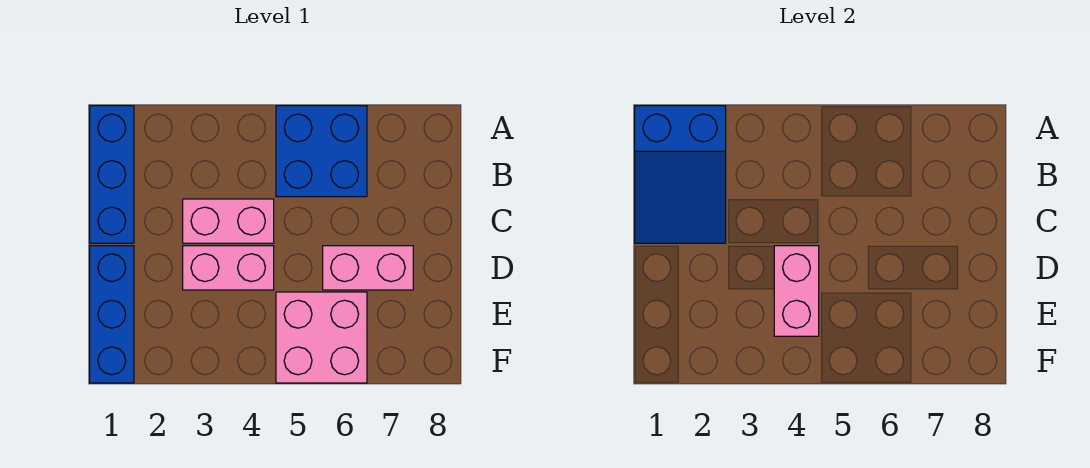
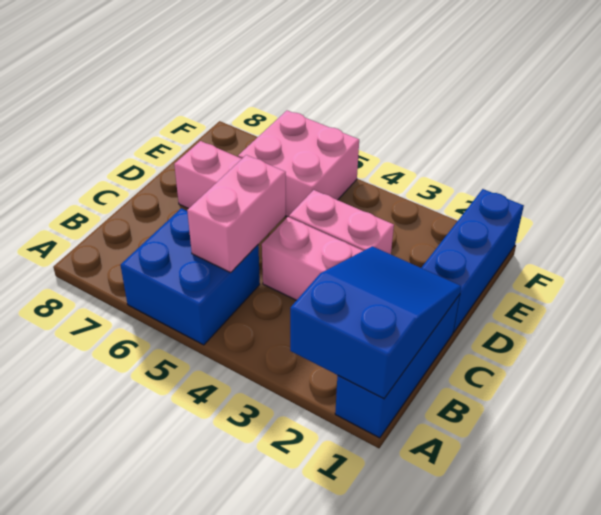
pink 1x2 brick [774,246,819,336] -> pink 1x2 brick moved to [187,155,286,272]

